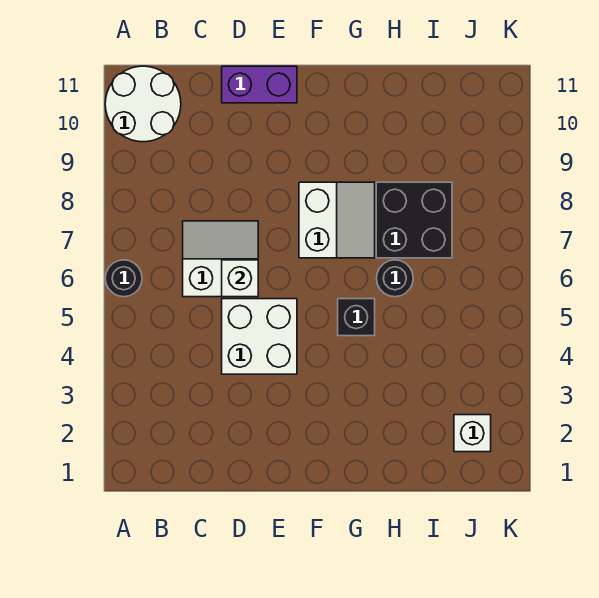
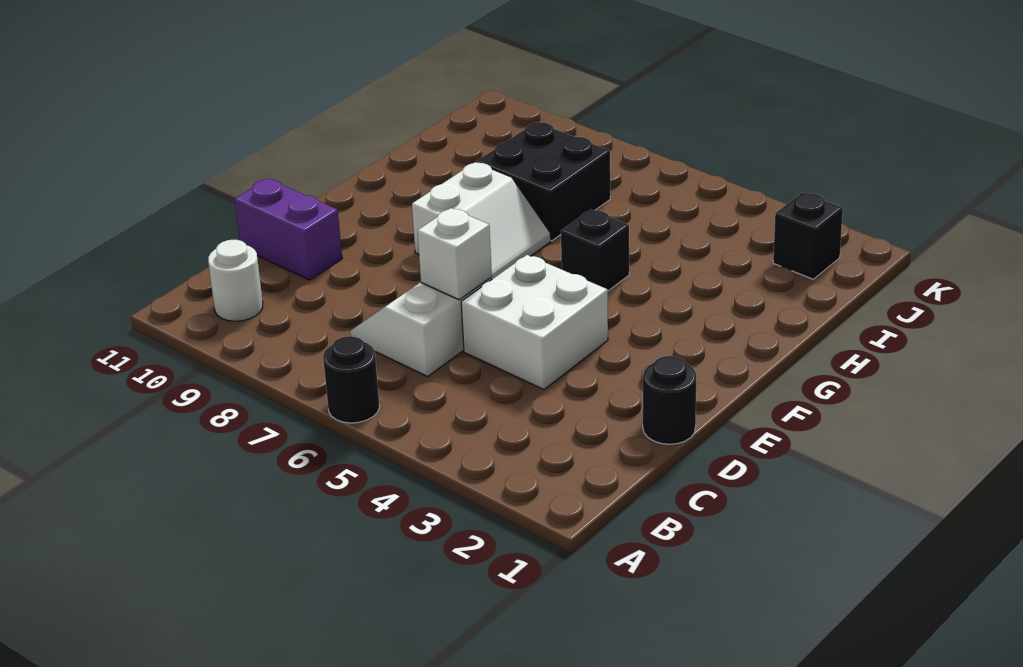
white 2x2 round brick [105,66,181,142] -> white 1x1 round brick [208,240,263,321]
purple 1x2 brick [222,66,297,103] -> purple 1x2 brick turned to [235,179,342,280]
white 2x2 slope [299,182,375,258] -> white 2x2 slope turned to [412,162,551,279]
black 1x1 round brick [376,260,413,297] -> black 1x1 round brick moved to [643,356,696,444]
white 1x1 brick [454,415,491,452] -> black 1x1 brick [773,192,843,279]

